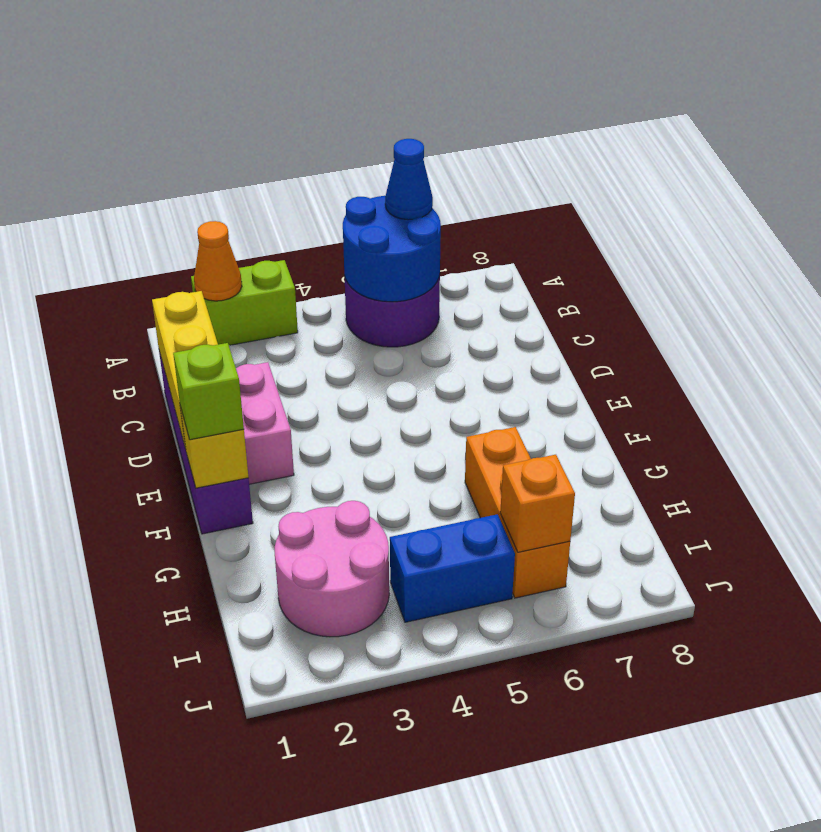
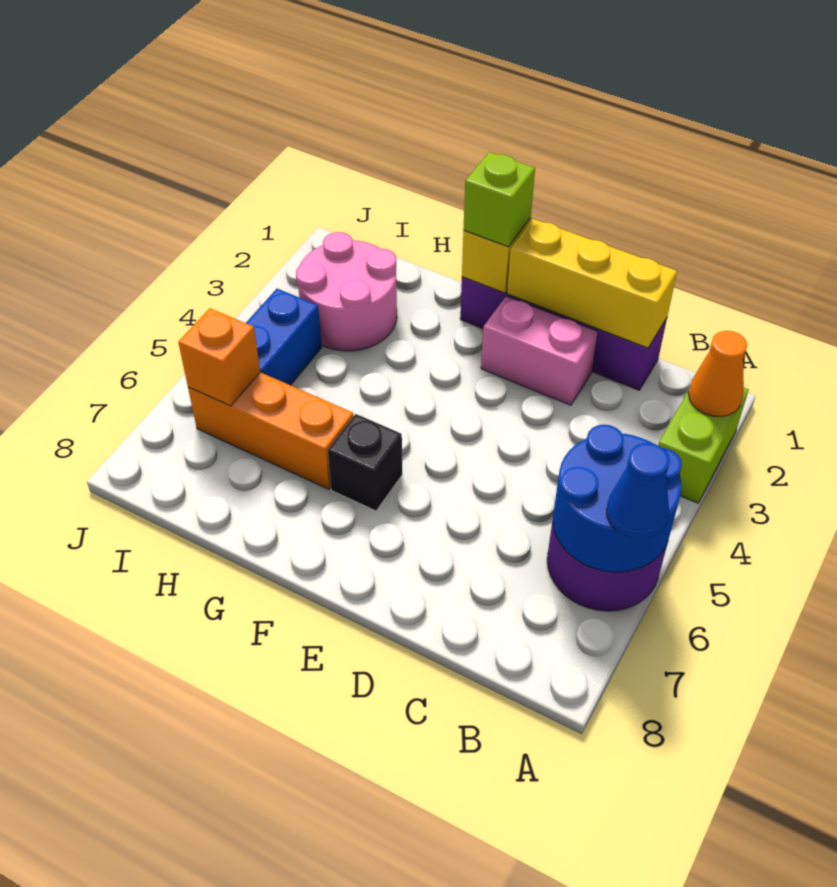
none -> black 1x1 brick [328,414,402,511]

